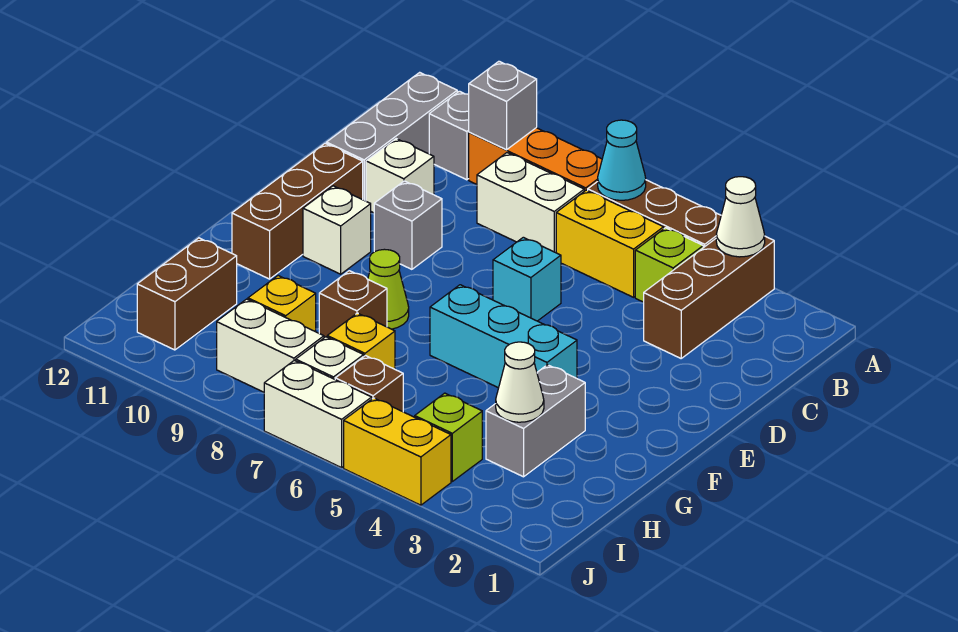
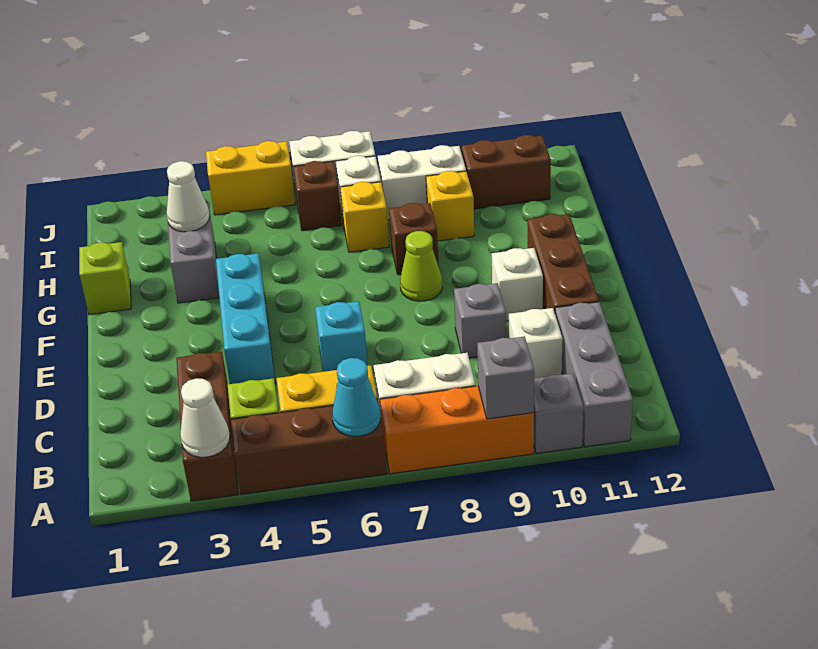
cyan 1x3 brick [430,285,577,388] -> cyan 1x3 brick turned to [216,254,275,384]
brown 1x2 brick [137,238,237,350] -> brown 1x2 brick turned to [461,135,551,209]
lime 1x1 brick [415,393,482,481] -> lime 1x1 brick moved to [79,242,131,315]

